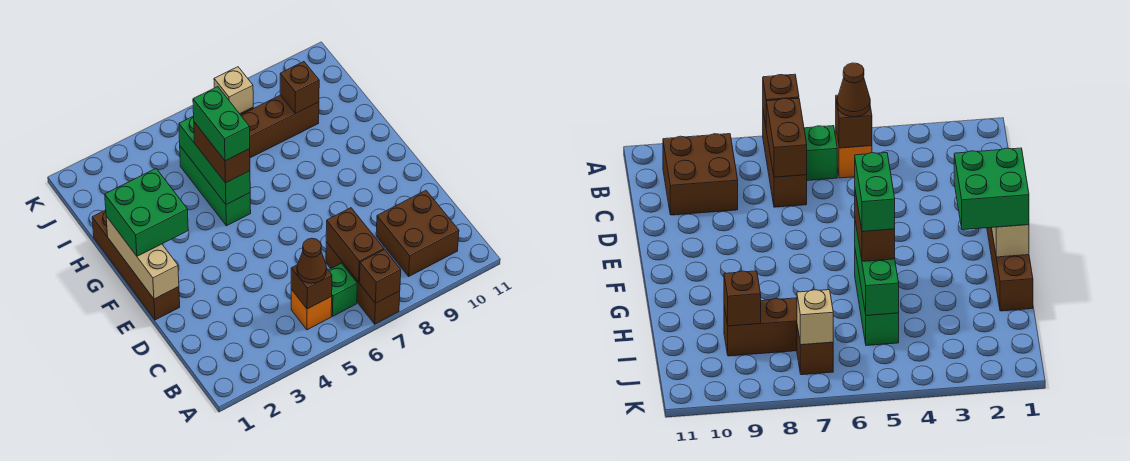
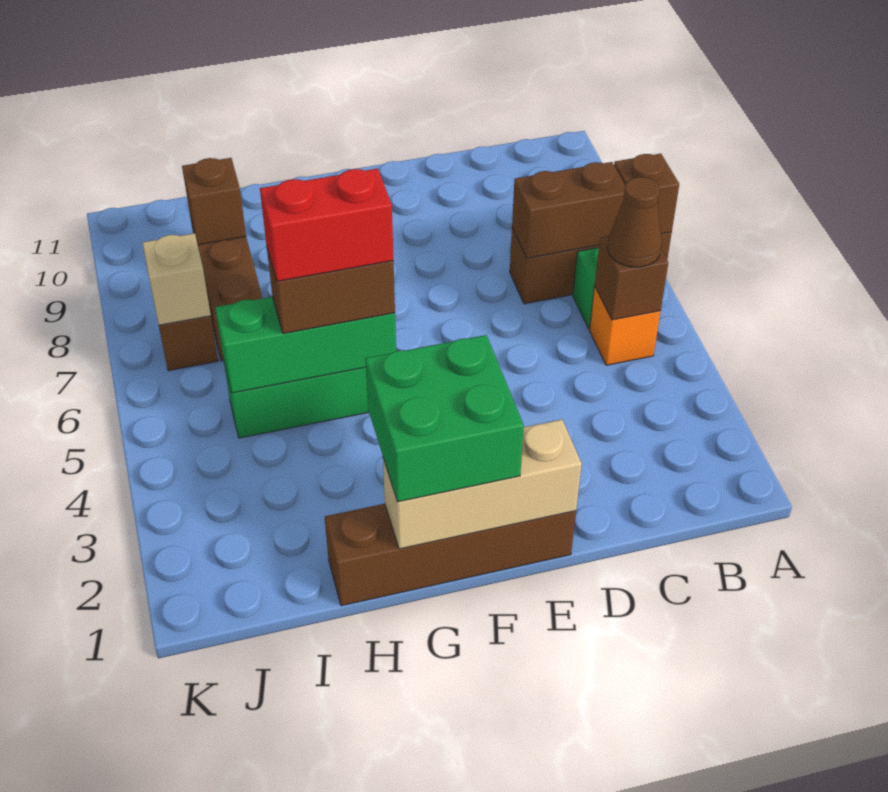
brown 2x2 brick [376,190,459,276] -> none
green 1x2 brick [193,87,250,161] -> red 1x2 brick [260,168,394,281]

